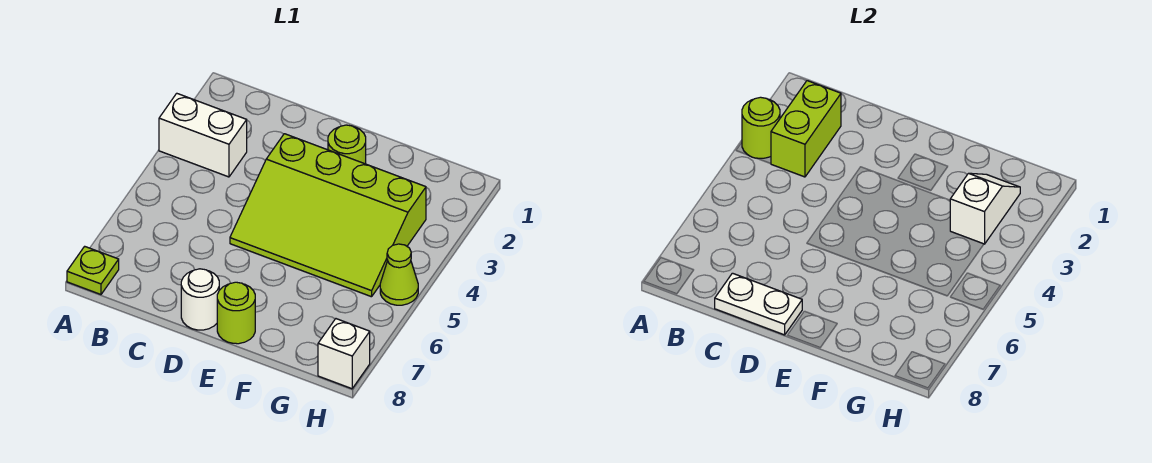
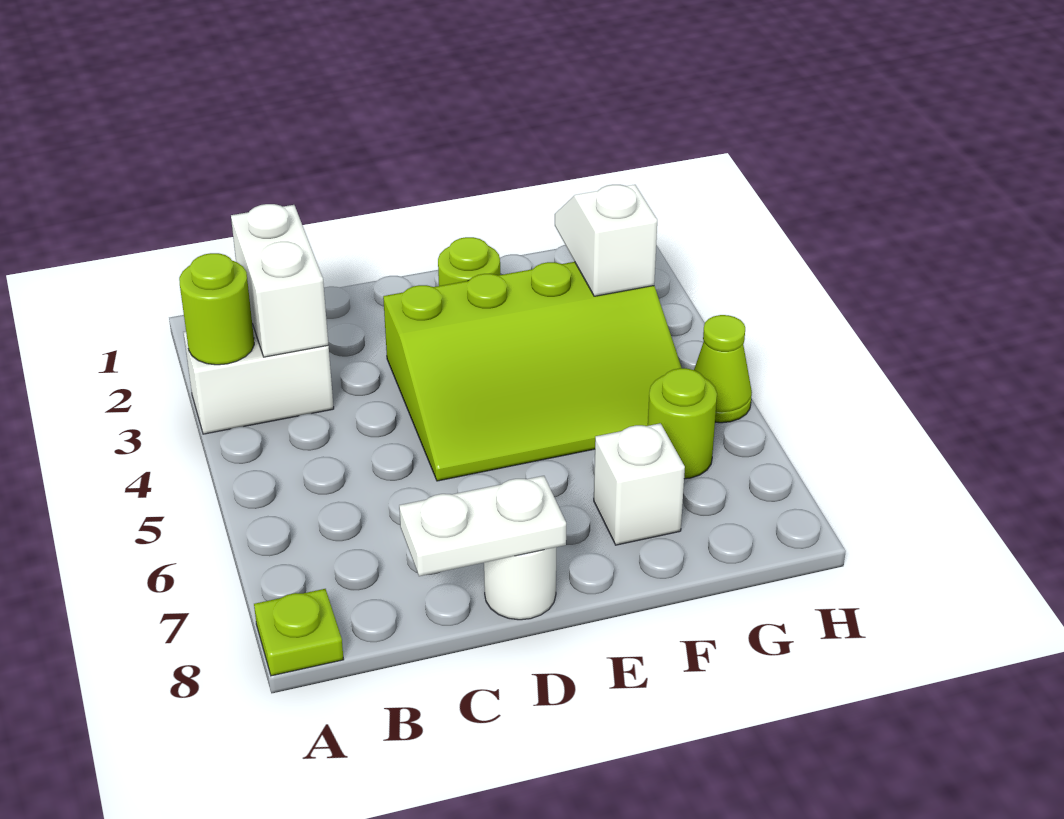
lime 1x2 brick [771,81,841,177] -> white 1x2 brick [231,204,328,357]
lime 1x1 round brick [217,282,255,344] -> lime 1x1 round brick moved to [648,368,717,479]
white 1x1 brick [318,319,370,389] -> white 1x1 brick moved to [594,423,685,545]

